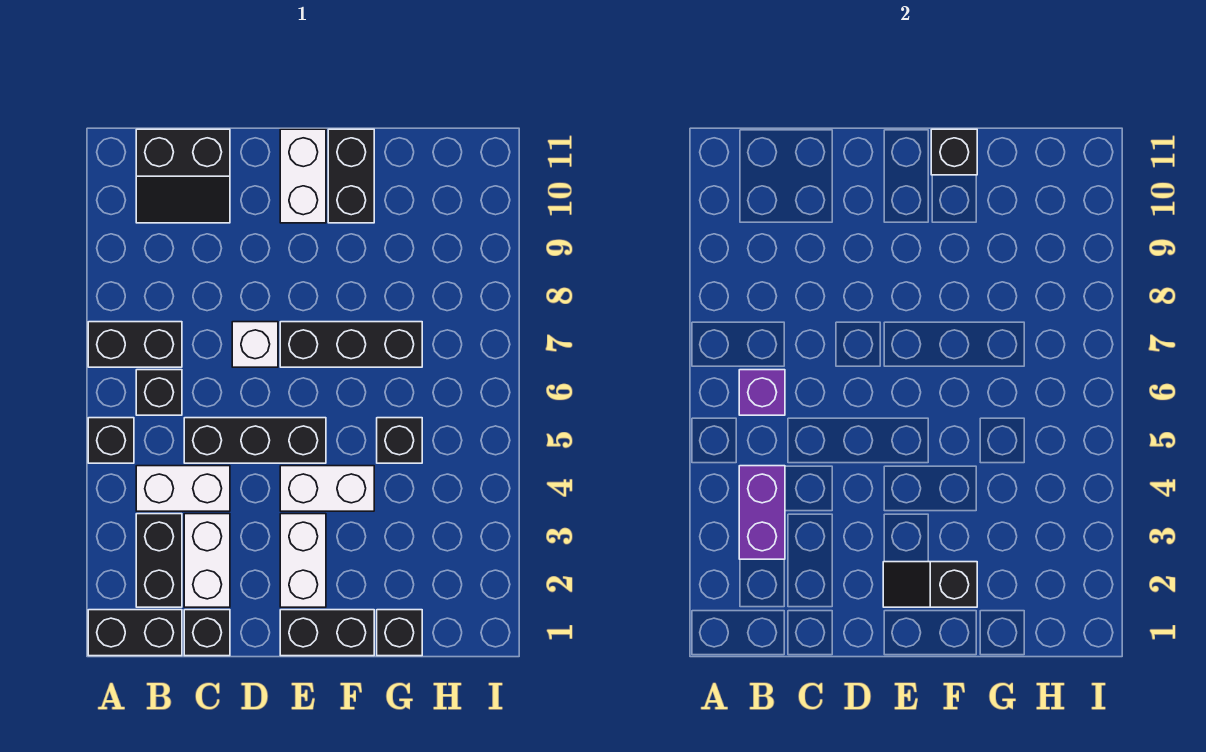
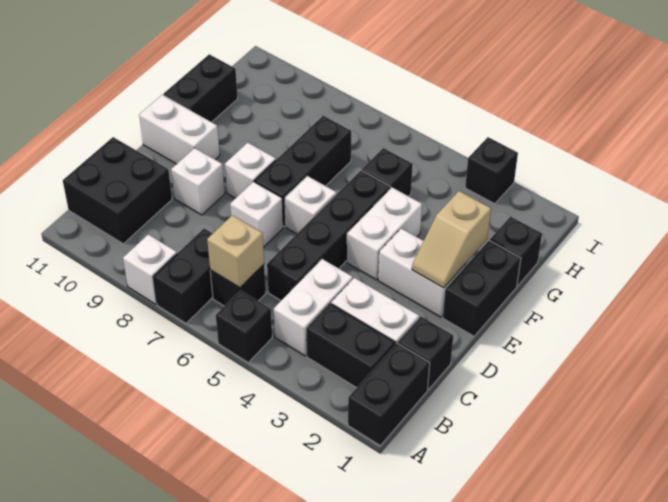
none -> white 1x1 brick [123,234,177,304]
purple 1x2 brick [739,466,785,559] -> none
purple 1x1 brick [739,370,785,415] -> tan 1x1 brick [207,215,264,288]
black 2x2 slope [136,129,230,223] -> black 2x2 brick [63,137,172,244]
black 1x3 brick [184,418,326,463] -> black 1x4 brick [267,170,390,300]
none -> white 1x1 brick [171,148,225,215]
black 1x2 slope [883,562,977,607] -> tan 1x2 slope [412,191,491,288]
none -> white 1x1 brick [285,176,337,234]
none -> white 1x1 brick [225,143,276,198]
black 1x2 brick [328,129,374,223] -> black 1x2 brick turned to [164,54,238,122]
black 1x1 brick [931,129,977,175] -> black 1x1 brick moved to [465,137,518,204]

